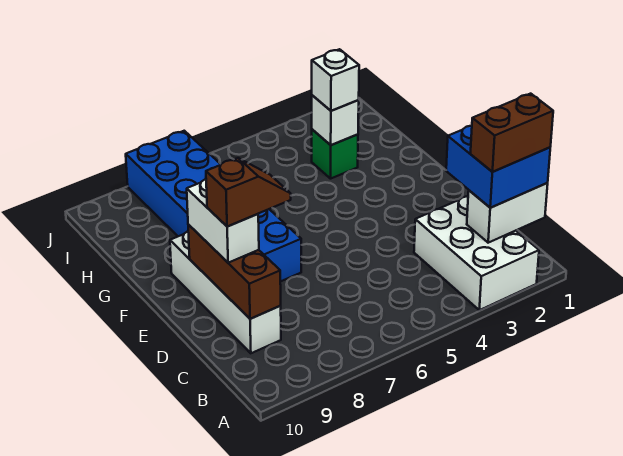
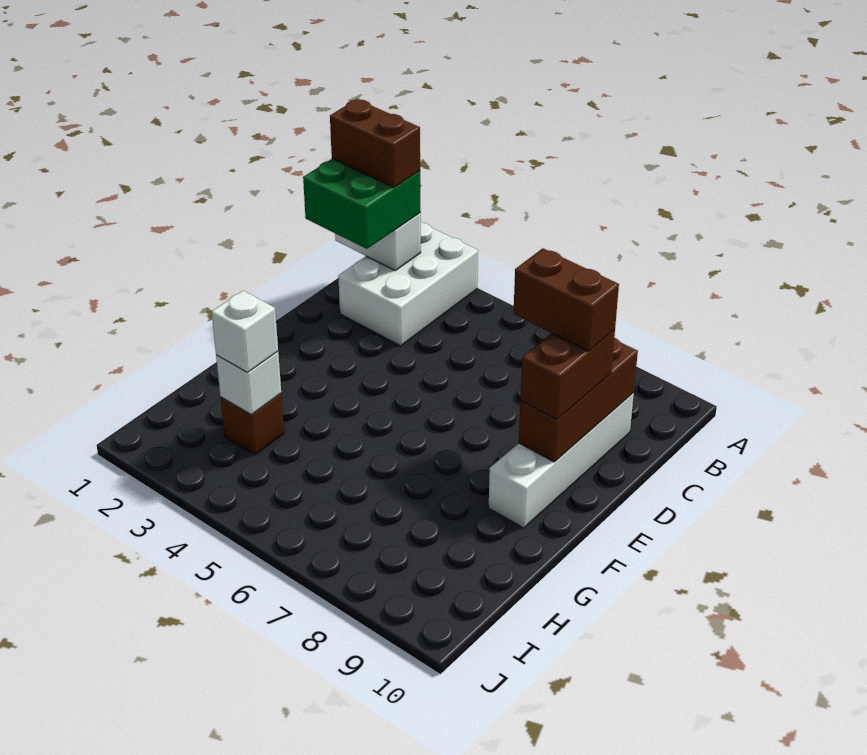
blue 2x2 brick [446,126,550,208] -> green 2x2 brick [303,159,421,249]
brown 1x2 slope [206,158,291,226] -> brown 1x2 brick [513,248,619,351]
white 1x2 brick [187,179,259,263] -> brown 1x2 brick [520,330,615,420]
blue 2x6 brick [126,131,301,282] -> none
green 1x1 brick [312,129,358,179] -> brown 1x1 brick [220,394,284,455]

